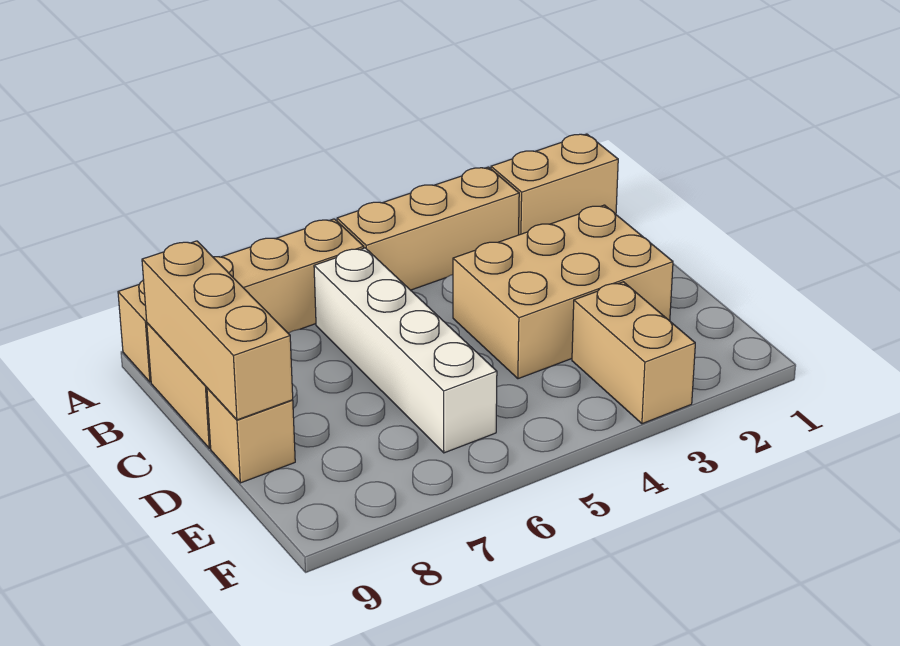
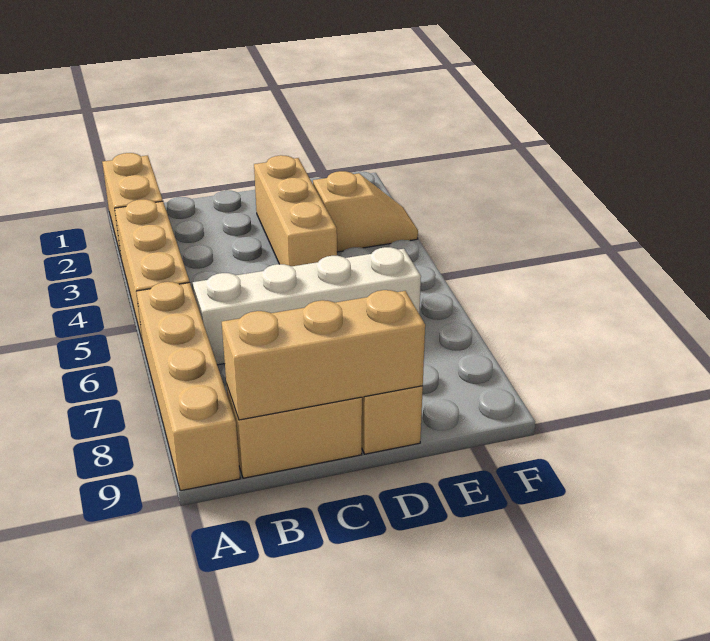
tan 2x3 brick [453,205,673,379] -> tan 1x3 brick [254,155,337,266]
tan 1x2 brick [572,282,695,424] -> tan 1x2 slope [313,171,418,252]

